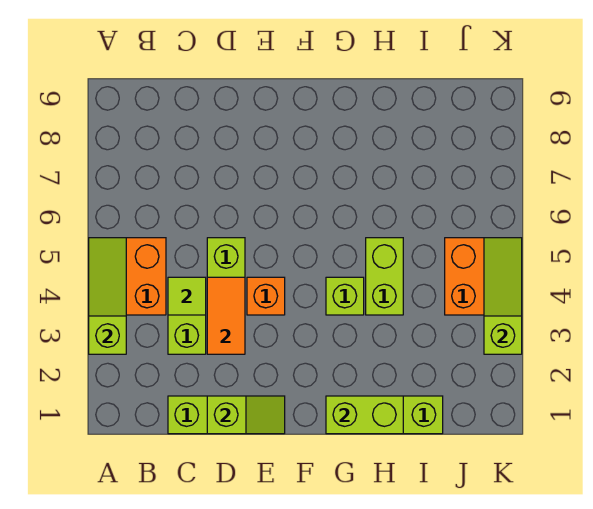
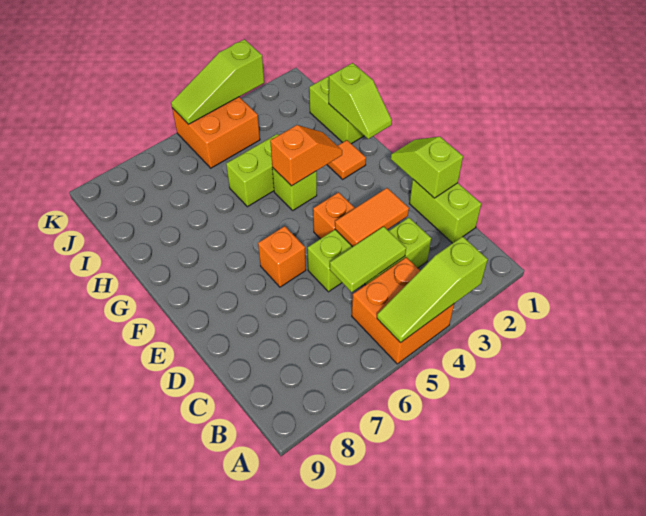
lime 1x1 tile [168,277,206,315] -> lime 1x2 tile [330,226,406,292]
none -> orange 1x1 brick [258,226,306,287]
lime 1x2 brick [326,396,403,434] -> lime 1x2 slope [329,63,392,139]
none -> orange 1x1 tile [327,140,366,179]
none -> orange 1x2 slope [270,125,342,186]

